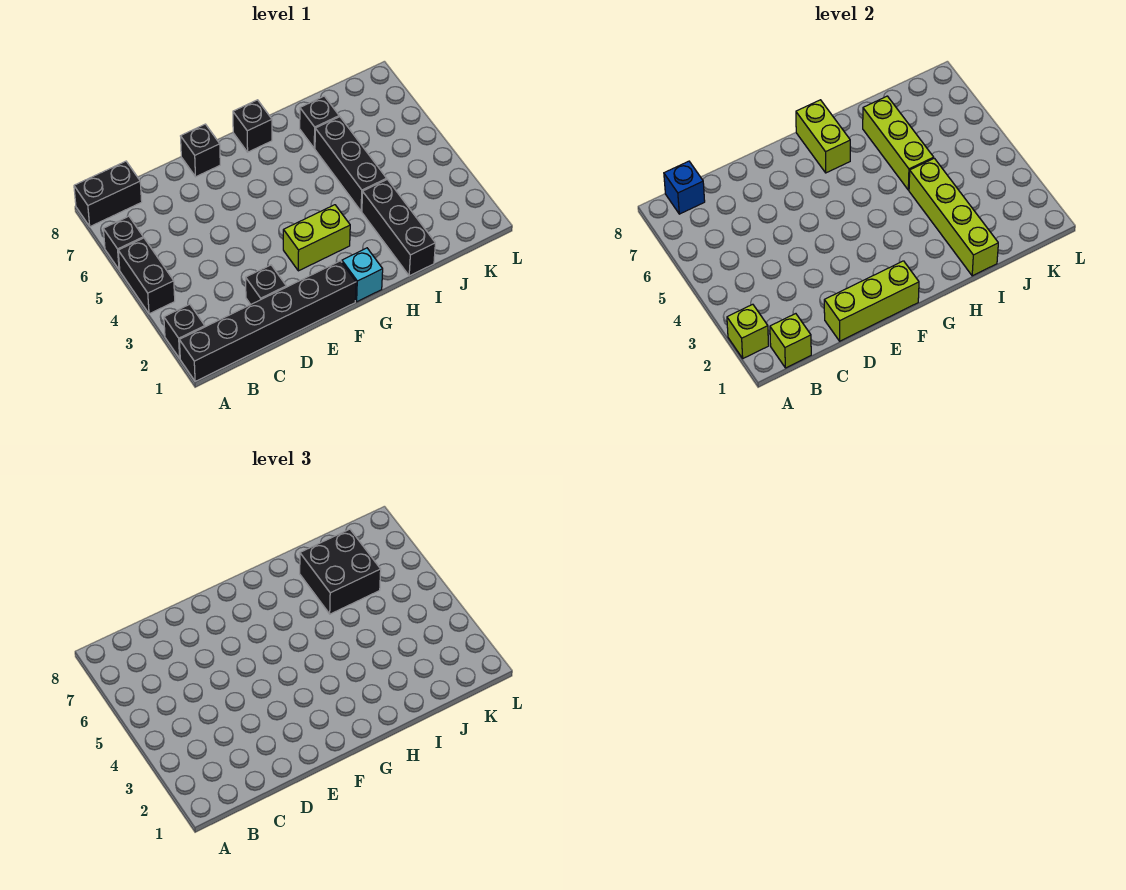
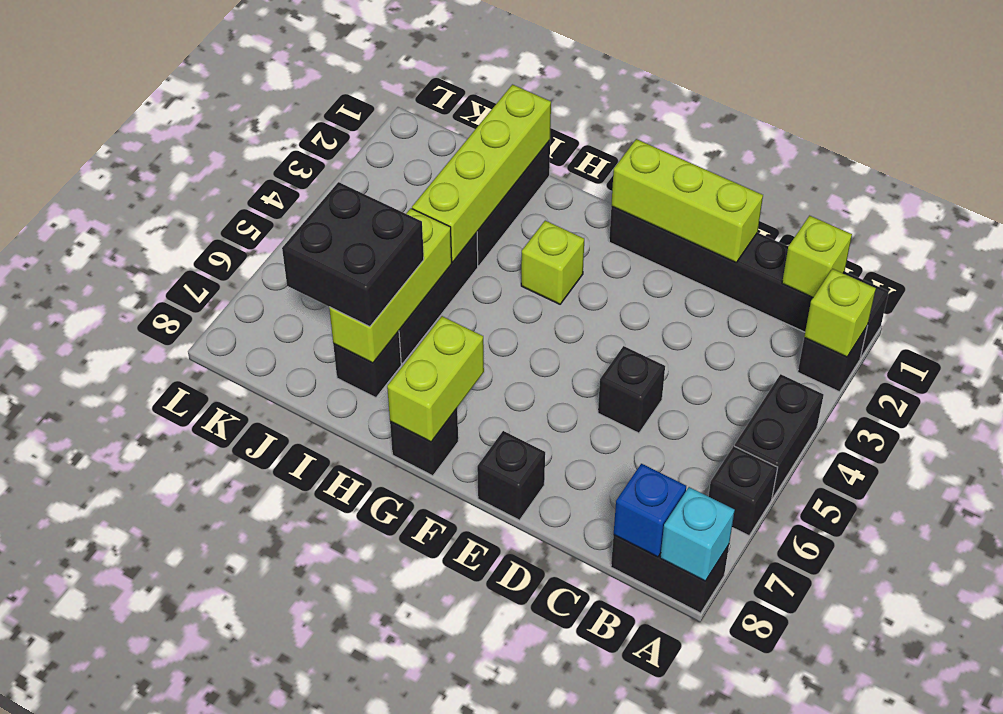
black 1x1 brick [246,265,286,304] -> black 1x1 brick moved to [598,346,665,433]
lime 1x2 brick [283,205,350,271] -> lime 1x1 brick [521,221,584,304]
cyan 1x1 brick [342,248,383,302] -> cyan 1x1 brick moved to [660,487,735,581]

